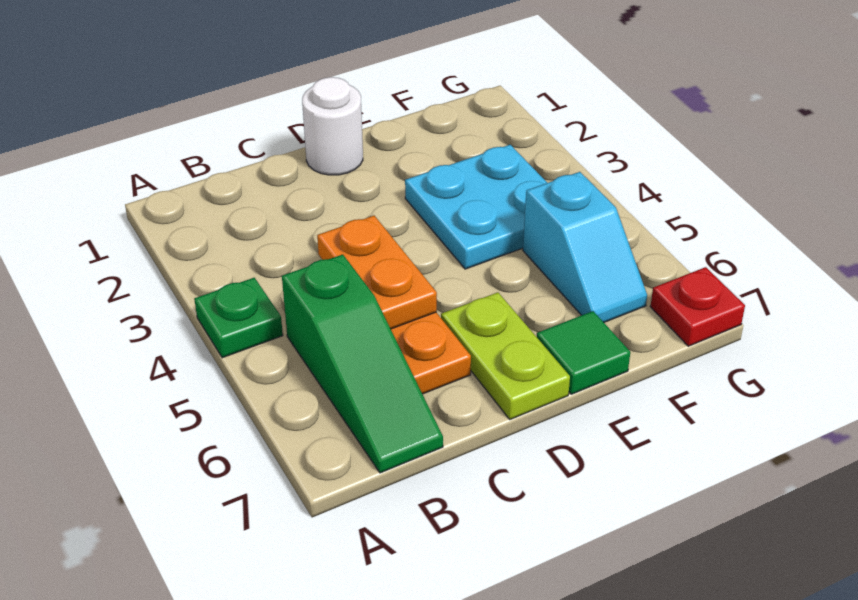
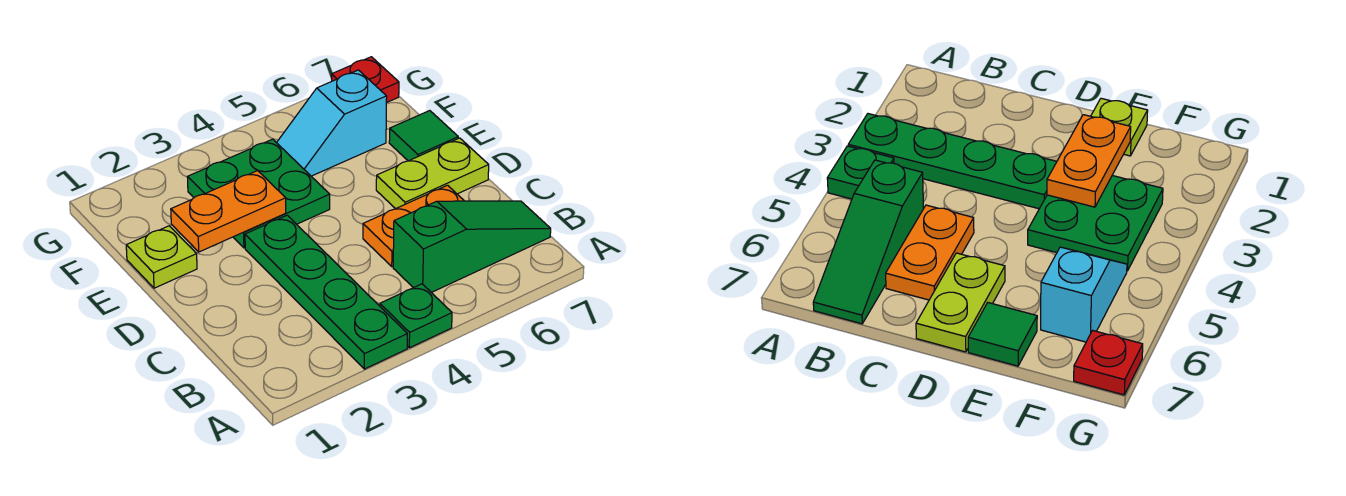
none -> green 1x4 plate [245,215,407,369]
orange 1x2 plate [317,216,437,329] -> orange 1x2 plate moved to [171,171,286,252]
white 1x1 round brick [302,77,363,175] -> none
none -> lime 1x1 plate [126,226,197,288]
cyan 2x2 plate [405,145,547,269] -> green 2x2 plate [187,139,330,248]
cyan 1x2 slope [523,172,647,322] -> cyan 1x2 slope turned to [277,70,387,176]

